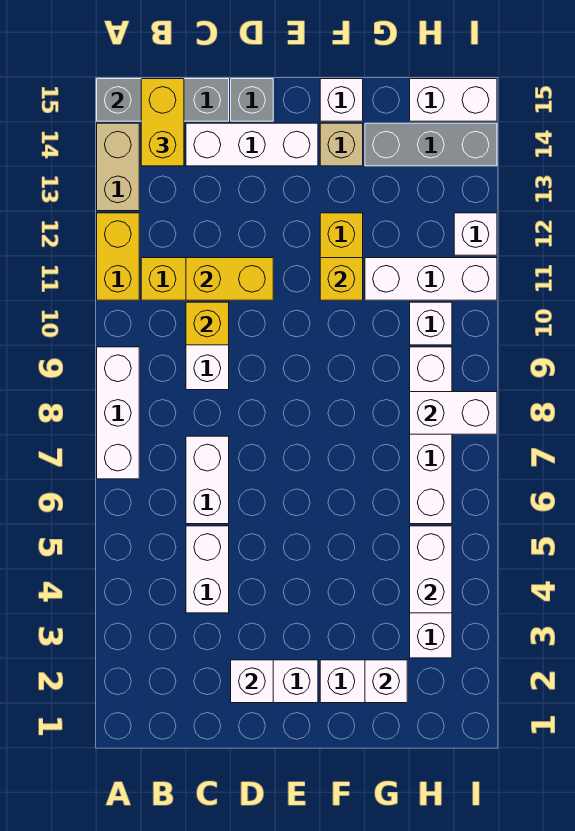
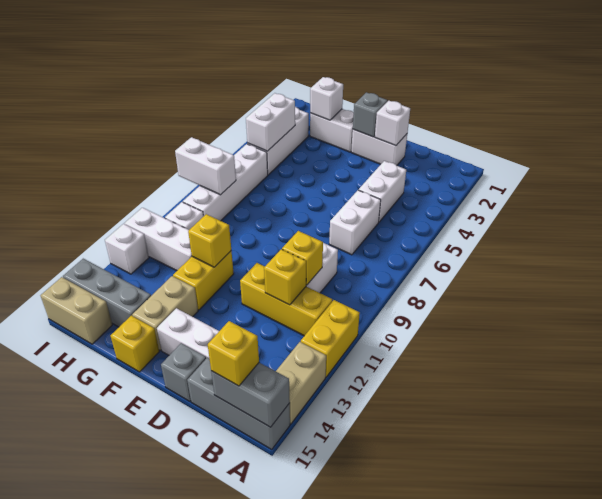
white 1x3 brick [97,347,139,479] -> none
yellow 1x2 brick [141,79,184,166] -> yellow 1x1 brick [208,321,259,386]
yellow 1x2 brick [186,258,273,300] -> yellow 1x1 brick [264,249,306,305]
none -> grey 1x1 brick [353,92,388,137]
tan 1x1 brick [320,123,363,166] -> tan 1x2 brick [132,276,198,350]
white 1x1 brick [320,79,363,121] -> yellow 1x1 brick [110,316,159,372]
white 1x2 brick [410,79,497,121] -> tan 1x2 brick [41,277,112,344]

